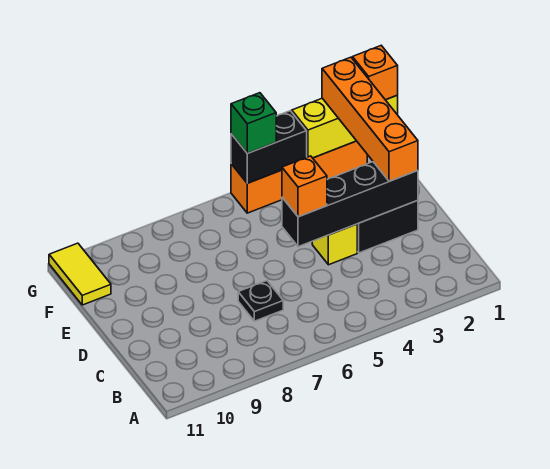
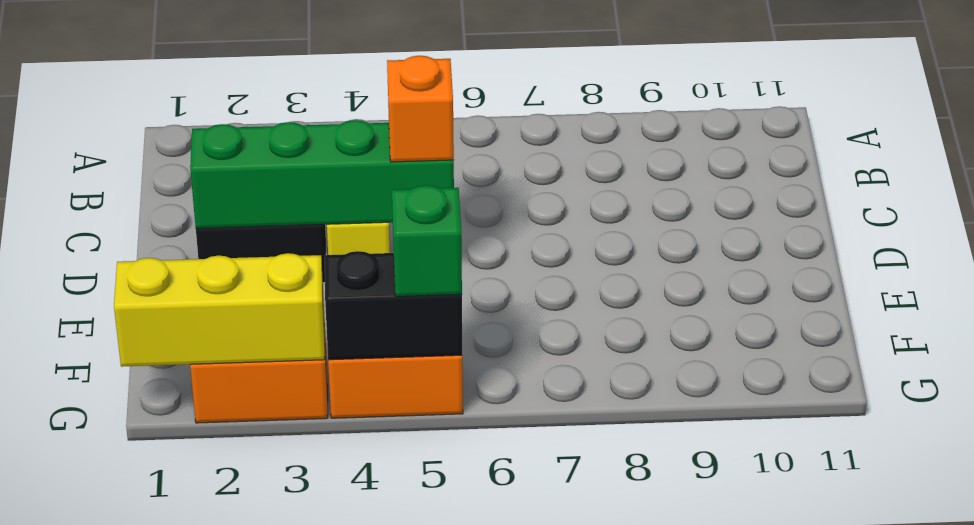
black 1x1 plate [238,281,283,321] -> none
black 1x4 brick [282,162,418,247] -> green 1x4 brick [190,120,454,228]
orange 1x4 brick [322,57,418,181] -> none
yellow 1x2 tile [49,243,111,305] -> none
orange 1x1 brick [352,46,398,100] -> none

